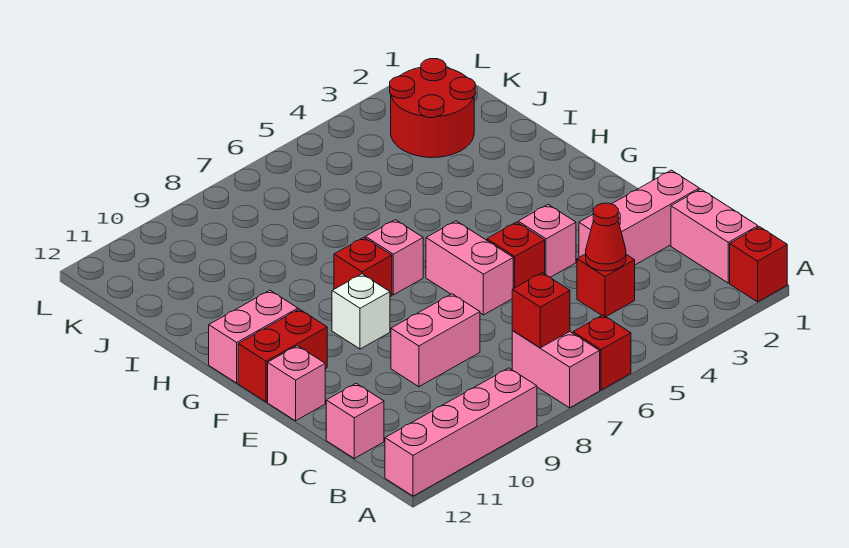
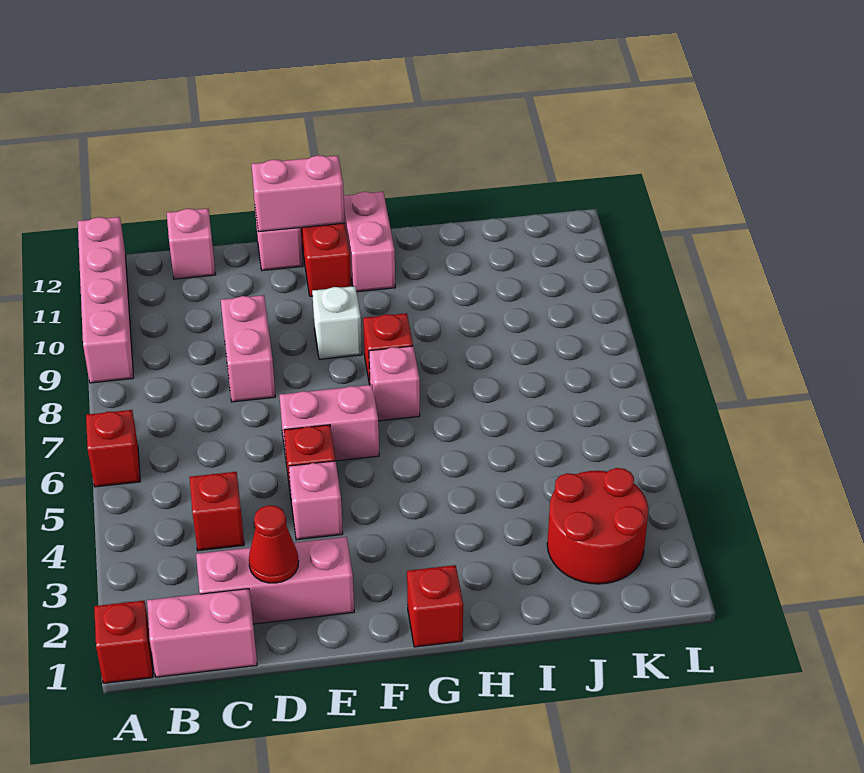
pink 1x2 brick [512,331,600,408] -> pink 1x2 brick moved to [251,155,345,232]
red 1x1 brick [512,273,570,348] -> red 1x1 brick moved to [407,565,463,647]
red 1x1 cone [586,203,626,271] -> red 1x1 cone moved to [249,505,299,583]
pink 1x3 brick [579,170,699,265] -> pink 1x3 brick turned to [196,537,354,624]

